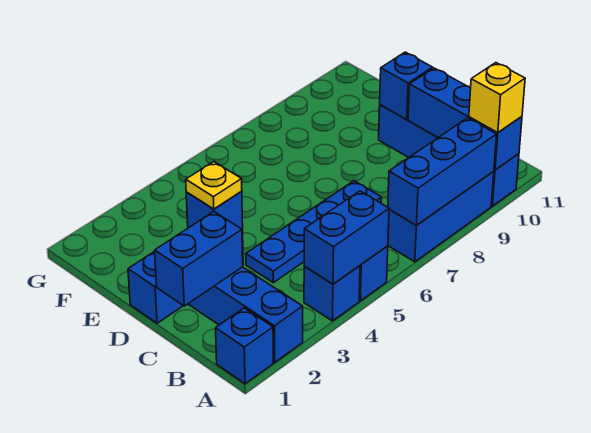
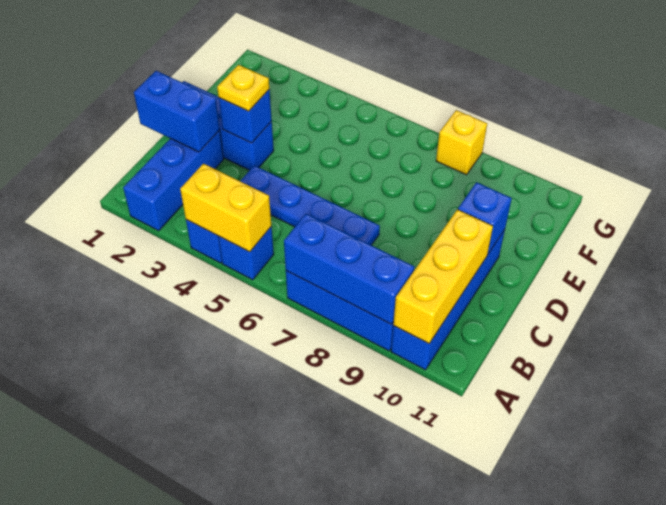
blue 1x1 brick [216,308,273,384] -> none
blue 1x2 brick [304,191,389,284] -> yellow 1x2 brick [180,164,271,252]
blue 1x3 brick [408,68,522,170] -> yellow 1x3 brick [393,209,493,344]
yellow 1x1 brick [469,63,525,133] -> yellow 1x1 brick moved to [436,110,487,175]

